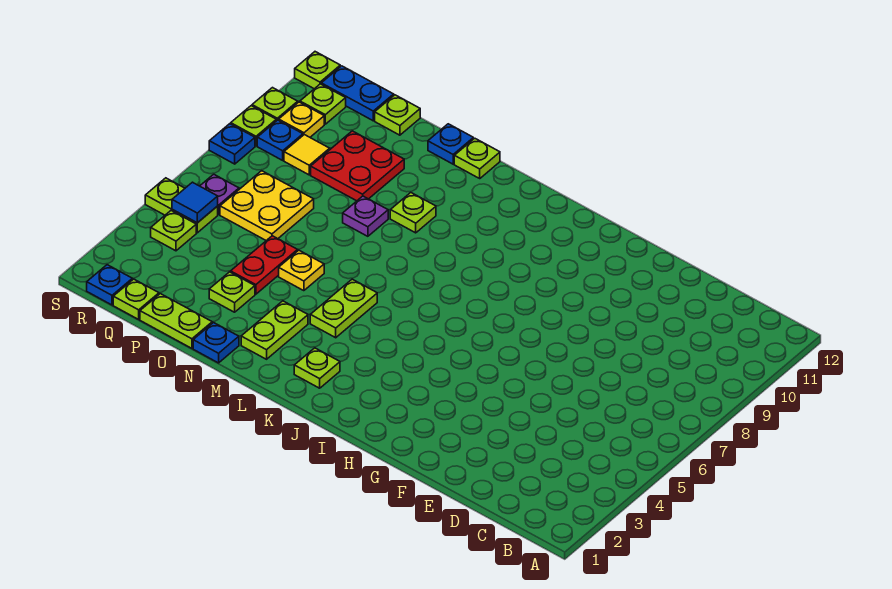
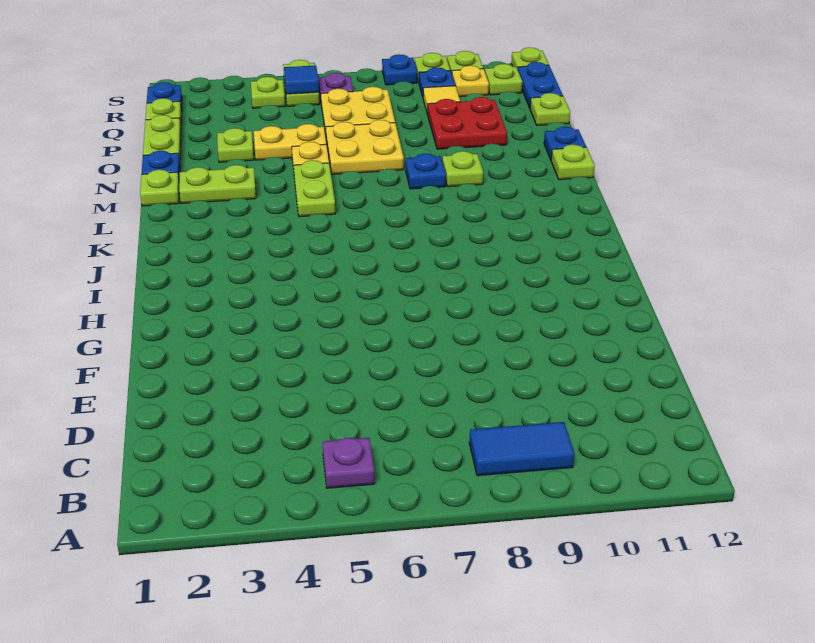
none -> blue 1x2 tile [469,422,574,476]
lime 1x1 plate [294,348,340,388] -> lime 1x1 plate moved to [140,170,179,206]
lime 1x2 plate [310,279,377,338] -> lime 1x2 plate turned to [294,160,335,217]
none -> blue 1x1 plate [406,154,446,189]
none -> yellow 2x2 plate [326,120,404,174]
purple 1x1 plate [343,196,388,236] -> purple 1x1 plate moved to [323,438,375,488]
red 1x2 plate [231,236,298,294] -> yellow 1x2 plate [254,124,326,160]

